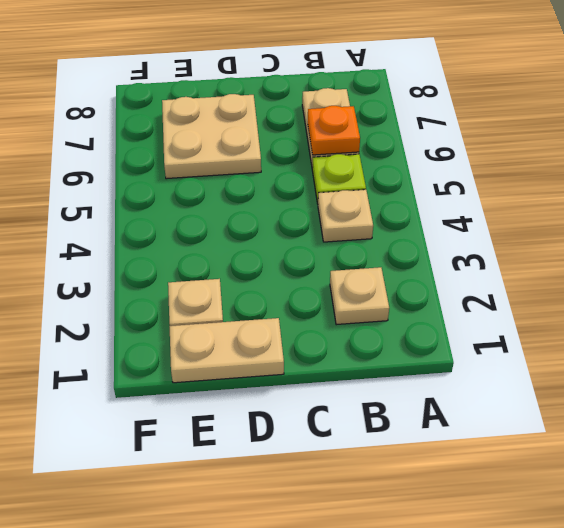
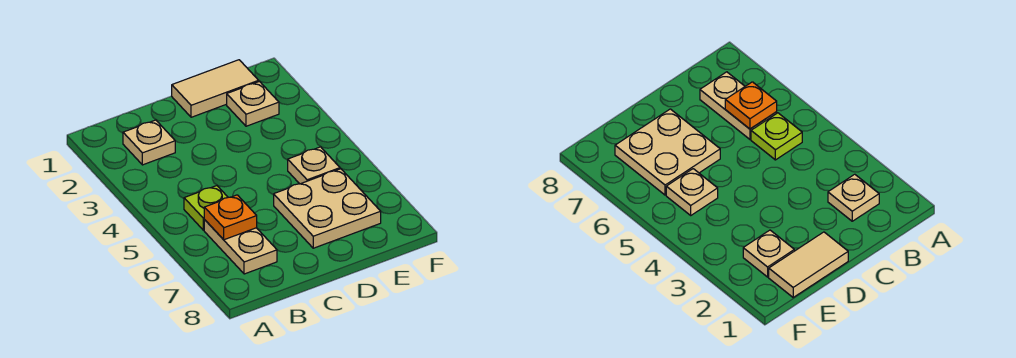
tan 1x1 plate [318,190,373,242] -> tan 1x1 plate moved to [288,147,340,184]
tan 1x2 plate [170,318,284,383] -> tan 1x2 tile [172,60,259,117]

